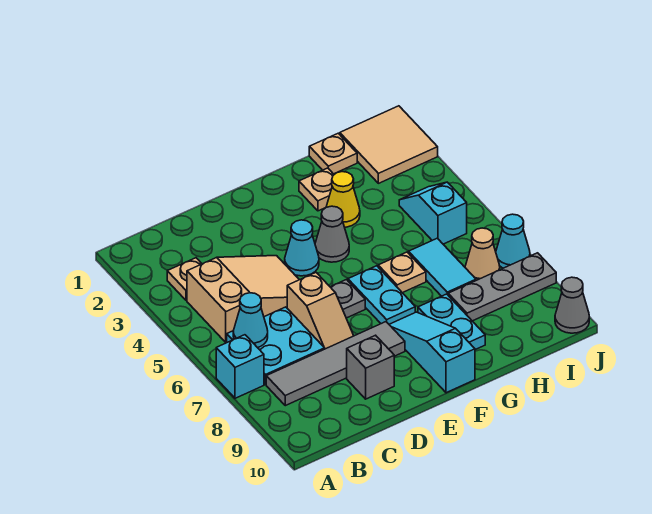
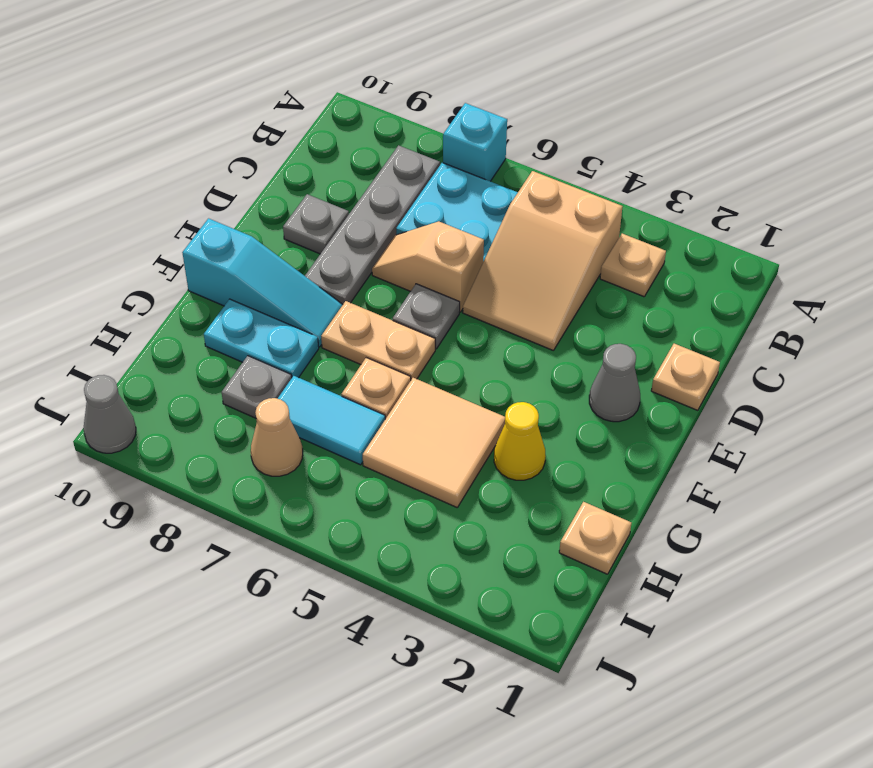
cyan 1x1 cone [233,293,268,348] -> none
grey 1x4 tile [266,322,405,406] -> grey 1x4 plate [305,145,440,304]
grey 1x1 brick [347,335,394,399] -> grey 1x1 plate [283,194,349,254]
cyan 1x1 cone [285,220,319,276] -> none
grey 1x1 cone [315,206,349,262] -> grey 1x1 cone moved to [589,344,640,422]
cyan 1x2 plate [348,266,415,324] -> tan 1x2 plate [321,301,435,380]
tan 1x1 plate [299,168,334,211] -> tan 1x1 plate moved to [651,344,720,410]
grey 1x3 plate [448,253,556,321] -> grey 1x1 plate [222,356,292,418]
tan 2x2 tile [340,106,438,183] -> tan 2x2 tile moved to [363,378,505,507]
cyan 1x2 slope [399,182,467,244] -> none
cyan 1x1 cone [496,214,530,268] -> none

